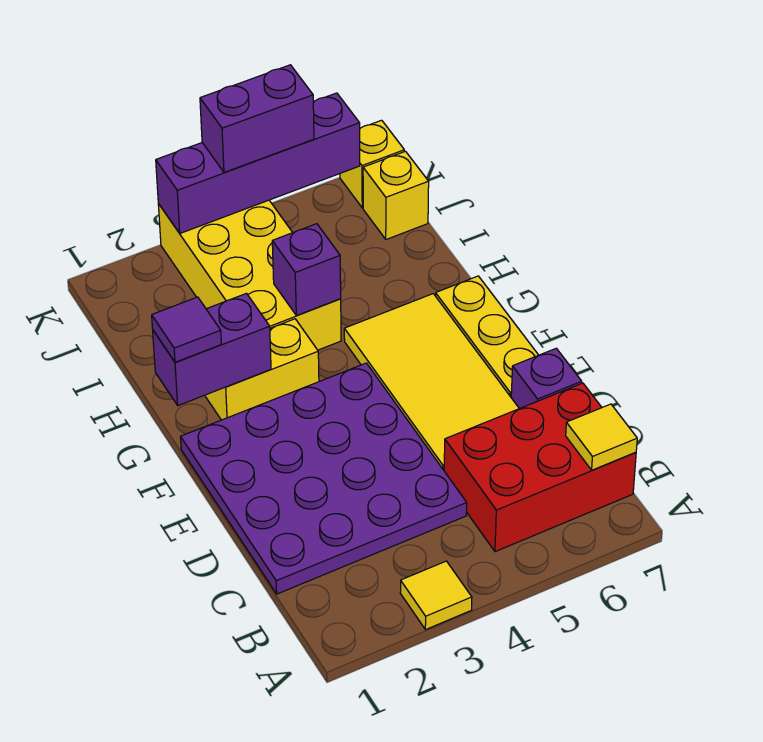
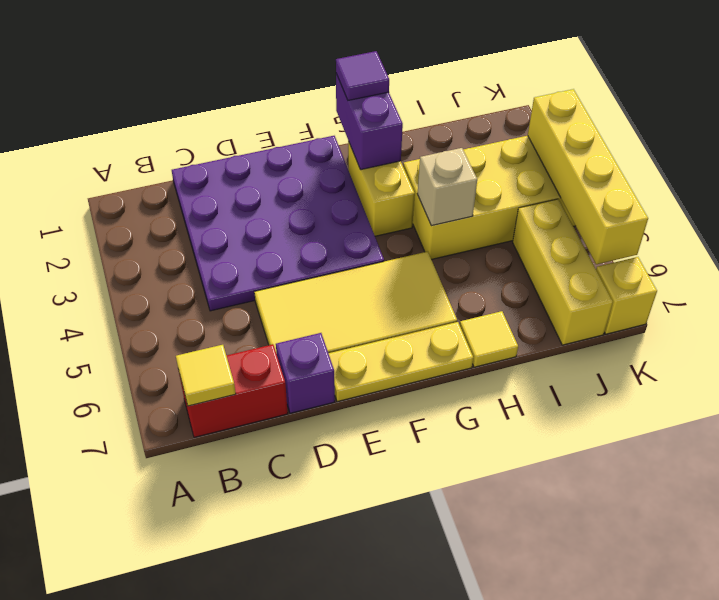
yellow 1x1 tile [400,561,472,630] -> yellow 1x1 tile moved to [460,311,518,367]
red 2x3 brick [444,383,636,552] -> red 1x2 brick [179,344,288,437]
purple 1x1 brick [272,224,341,316] -> tan 1x1 brick [417,148,477,226]
yellow 1x1 brick [363,151,429,239] -> yellow 1x3 brick [513,199,613,345]
purple 1x4 brick [156,93,360,233] -> yellow 1x4 brick [528,89,648,264]
purple 1x2 brick [200,65,314,172] -> none

